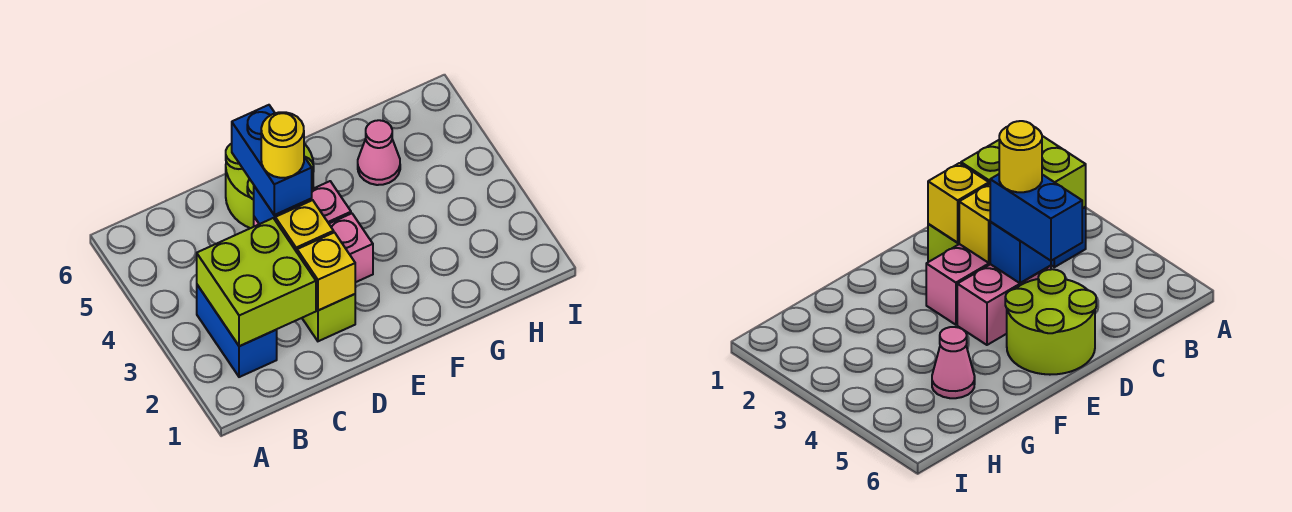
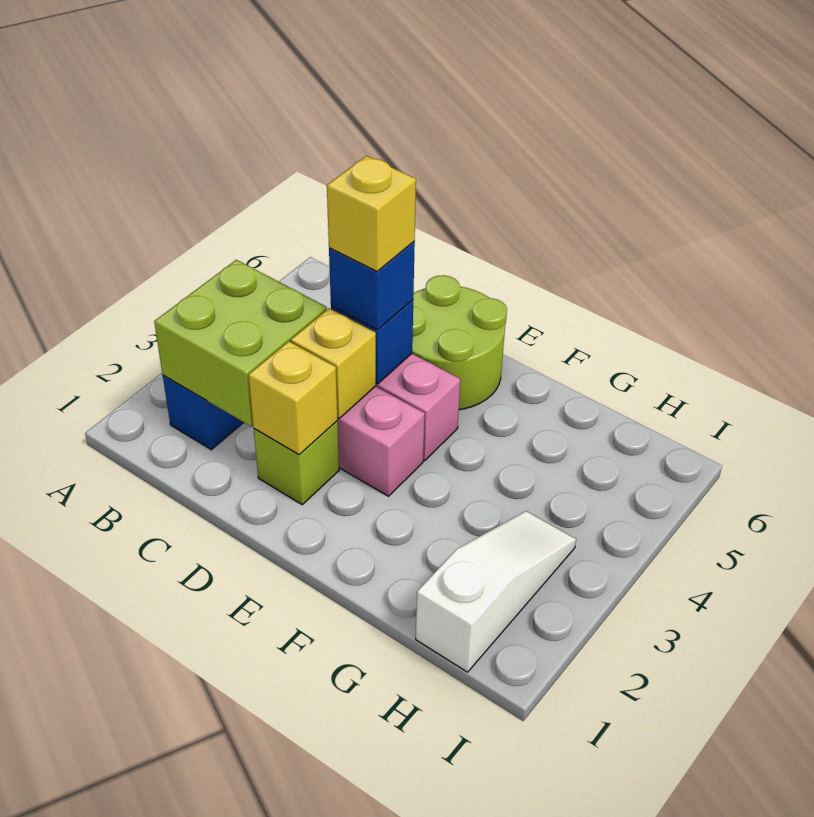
blue 1x2 brick [232,105,312,215] -> blue 1x1 brick [329,242,415,330]
yellow 1x1 round brick [261,112,304,178] -> yellow 1x1 brick [327,156,416,271]
pink 1x1 cone [358,120,400,185] -> none
none -> white 1x3 slope [416,511,576,672]

